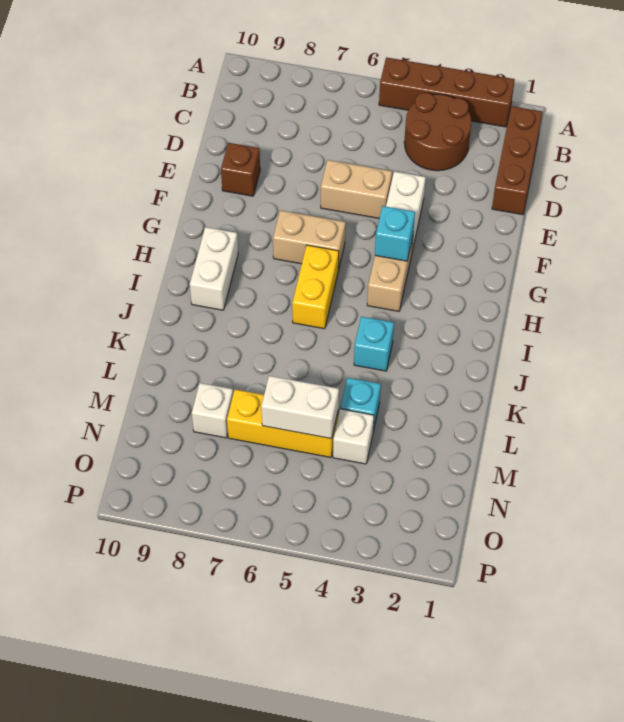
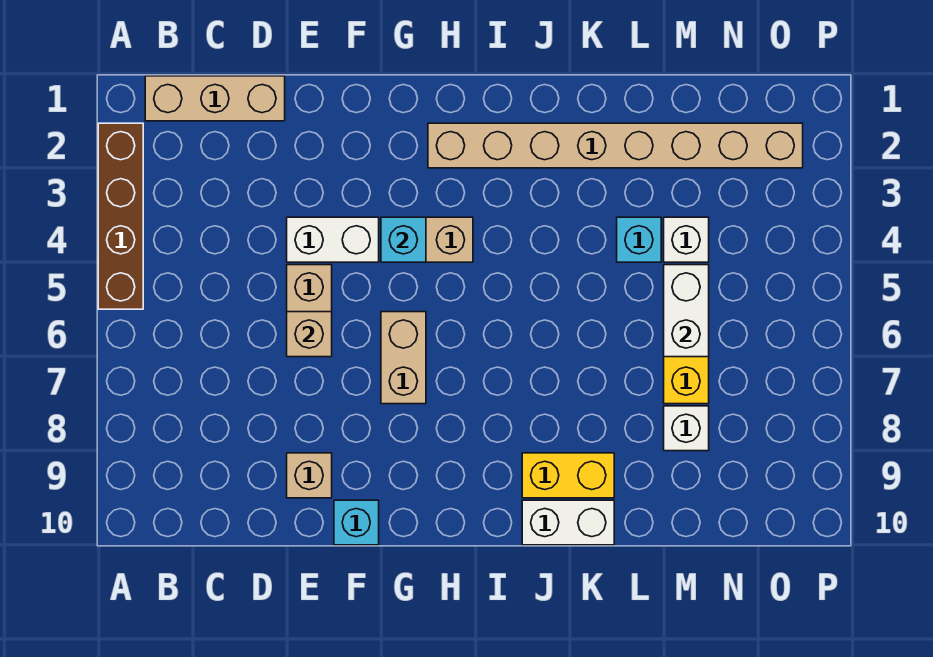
brown 1x3 brick [492,106,542,215] -> tan 1x3 brick [145,76,285,121]
brown 2x2 round brick [404,93,471,171] -> none
none -> tan 1x1 brick [287,312,332,357]
brown 1x1 brick [221,143,260,196] -> tan 1x1 brick [287,453,332,498]
none -> tan 1x8 brick [428,123,803,168]
yellow 1x2 brick [292,245,339,329] -> yellow 1x2 brick moved to [522,453,614,498]
white 1x2 brick [190,227,238,310] -> white 1x2 brick moved to [522,500,614,545]
cyan 1x1 brick [354,317,394,371] -> cyan 1x1 brick moved to [334,500,379,545]

